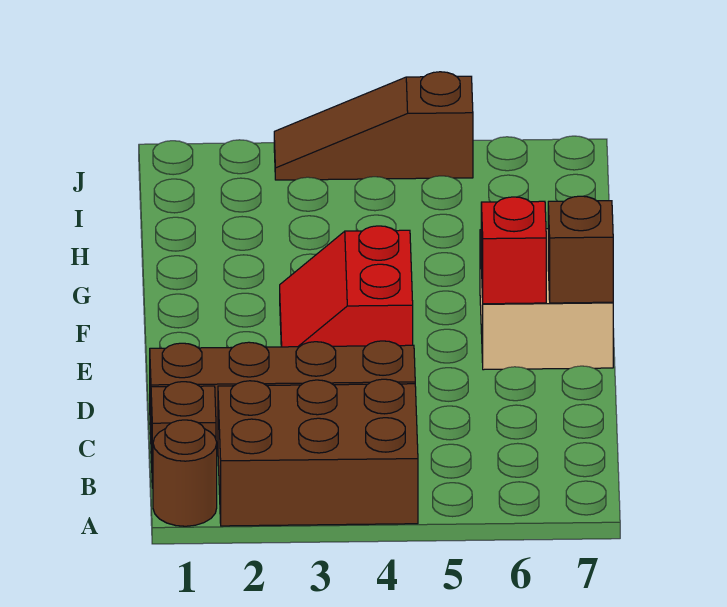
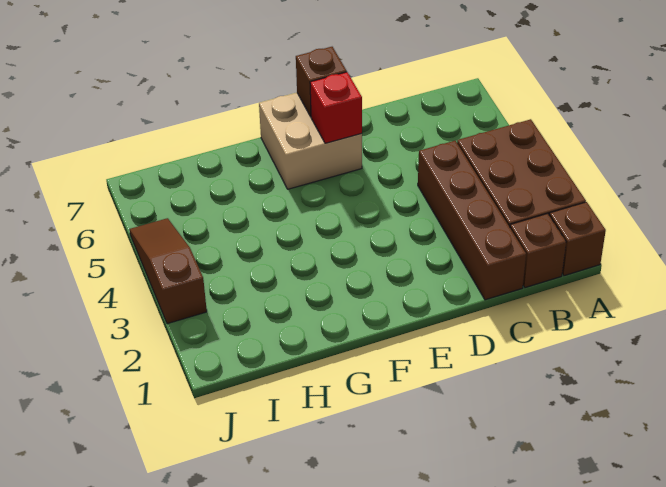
brown 1x1 round brick [153,420,217,526] -> brown 1x1 brick [549,202,606,276]
red 2x2 slope [280,226,413,347] -> none
brown 1x3 slope [274,72,473,180] -> brown 1x3 slope turned to [130,218,207,324]

